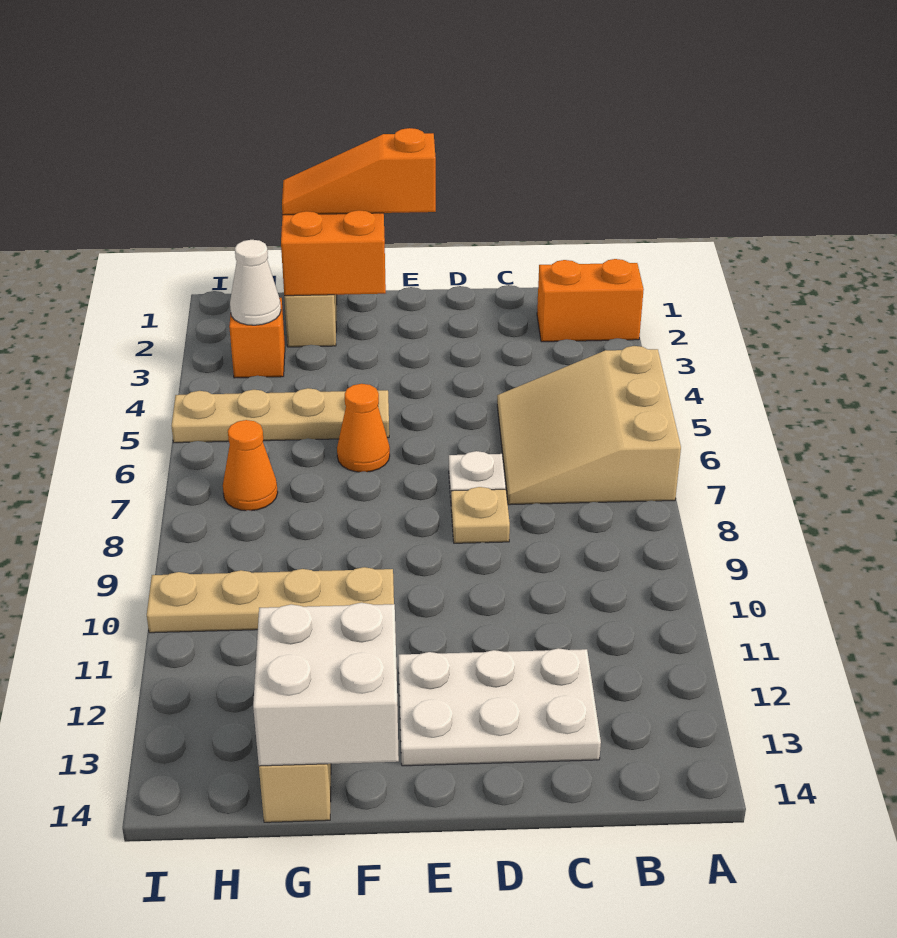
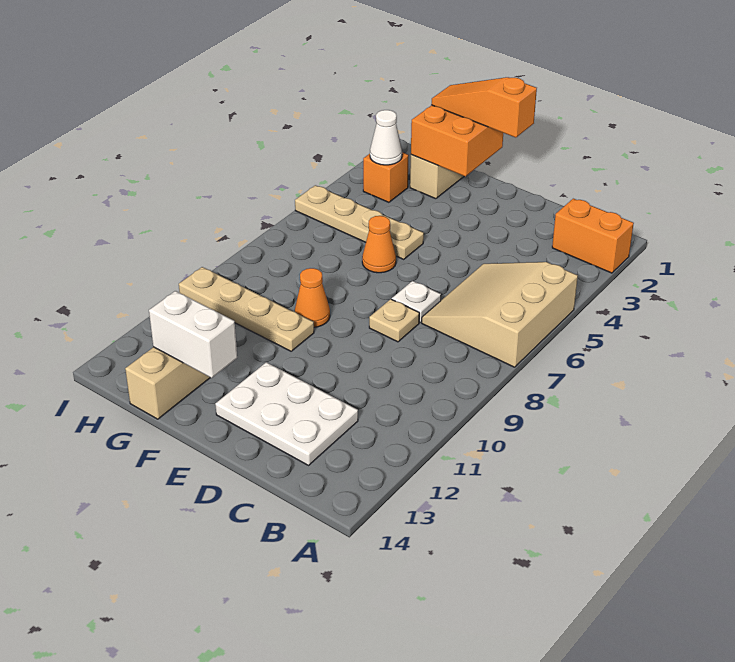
white 2x2 brick [253,603,399,766] -> white 1x2 brick [149,291,237,378]
orange 1x1 cone [223,420,278,511] -> orange 1x1 cone moved to [295,268,330,327]

